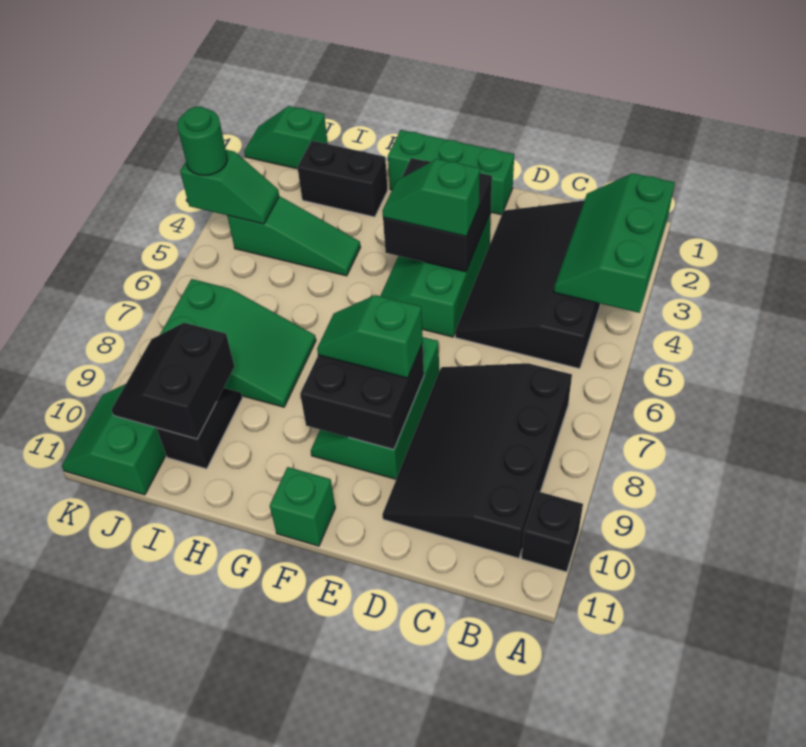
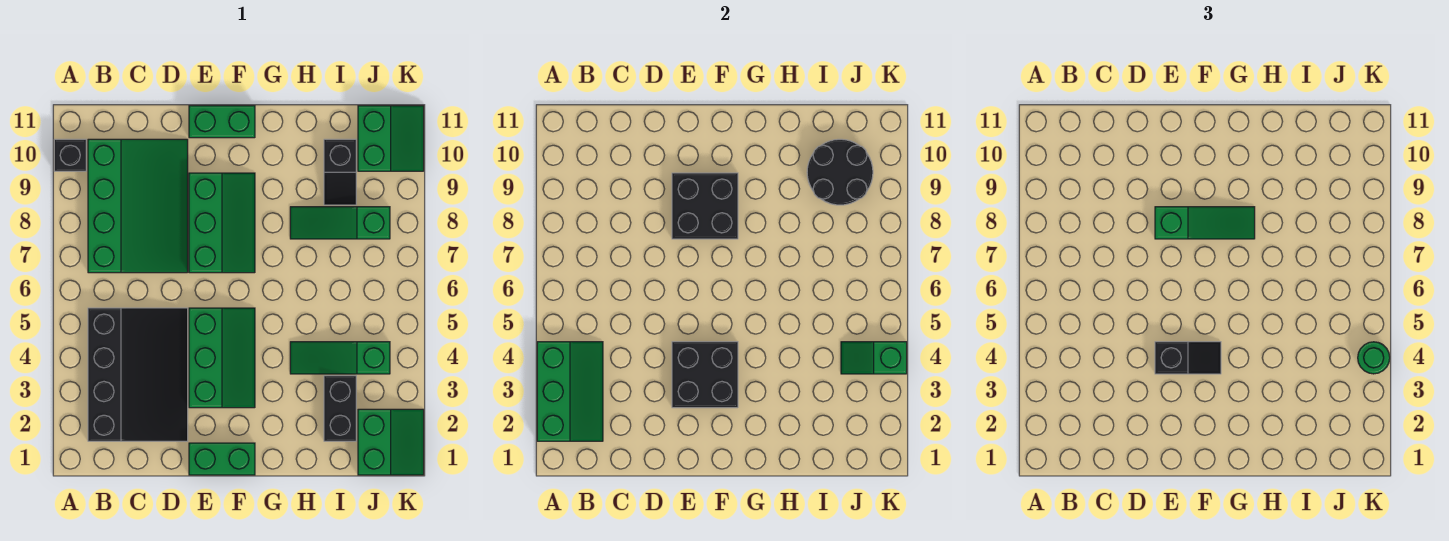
black 3x4 slope [382,363,572,558] -> green 3x4 slope [88,139,188,273]
green 1x3 brick [388,130,514,215] -> green 1x2 brick [189,443,255,475]
green 1x2 slope [382,159,480,237] -> black 1x2 slope [1155,342,1221,374]
green 1x2 slope [317,295,423,378] -> green 1x3 slope [1155,207,1255,239]
green 1x1 brick [270,467,335,546] -> green 1x2 brick [189,106,255,138]
black 1x2 brick [297,141,388,217] -> black 1x2 brick turned to [324,376,356,441]
green 2x3 slope [160,279,316,407] -> green 1x3 slope [290,207,390,239]
black 2x2 slope [111,323,235,439] -> black 2x2 round brick [807,139,873,205]
green 1x2 slope [244,106,328,169] -> green 2x2 slope [358,409,424,475]

